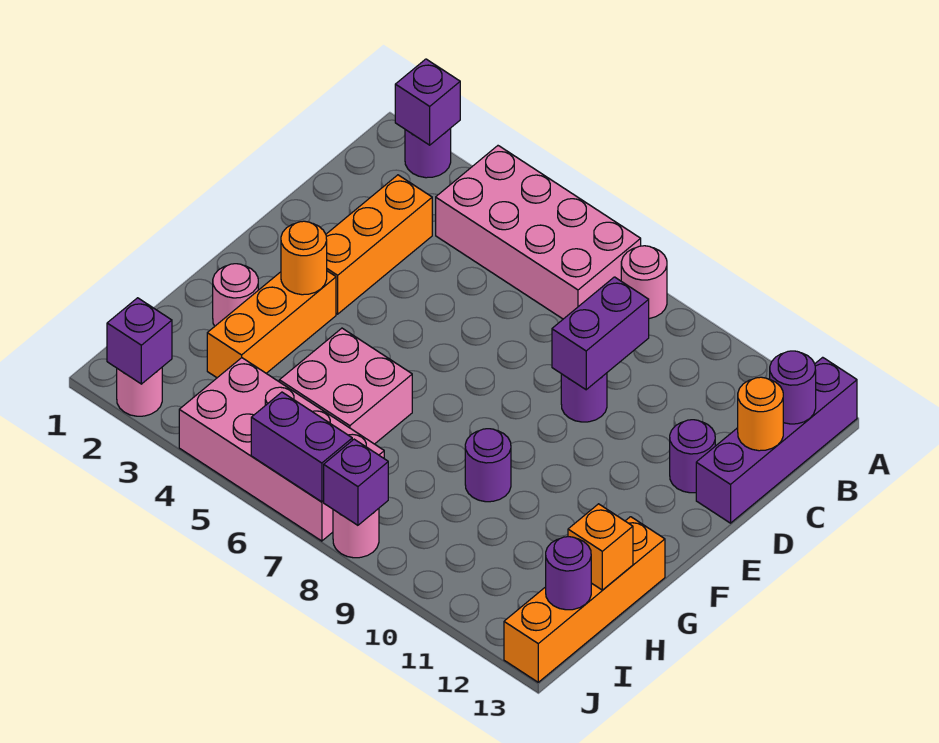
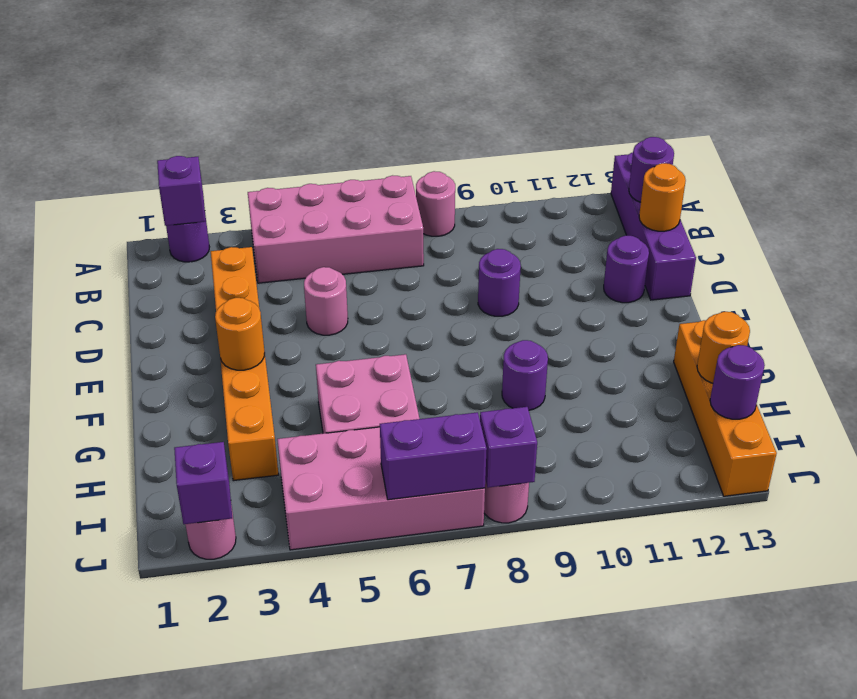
purple 1x2 brick [552,277,649,390] -> none
pink 1x1 round brick [213,264,258,326] -> pink 1x1 round brick moved to [304,267,348,335]
orange 1x1 brick [568,504,633,590] -> orange 1x1 round brick [697,312,750,383]

